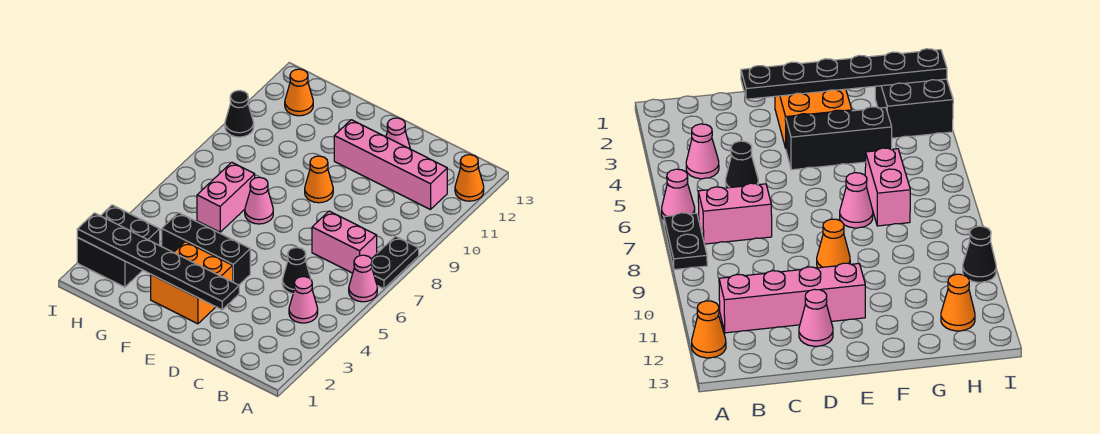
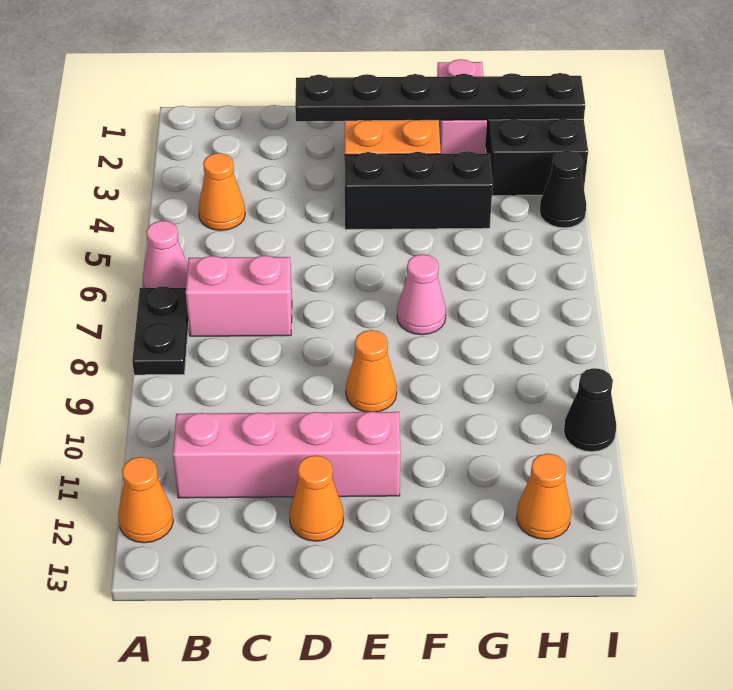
pink 1x1 cone [289,277,318,323] -> orange 1x1 cone [198,153,245,230]
black 1x1 cone [282,248,311,294] -> black 1x1 cone moved to [540,151,587,228]
pink 1x1 cone [386,118,410,149] -> orange 1x1 cone [289,455,344,541]
pink 1x2 brick [197,162,255,232] -> pink 1x2 brick moved to [437,59,487,154]

